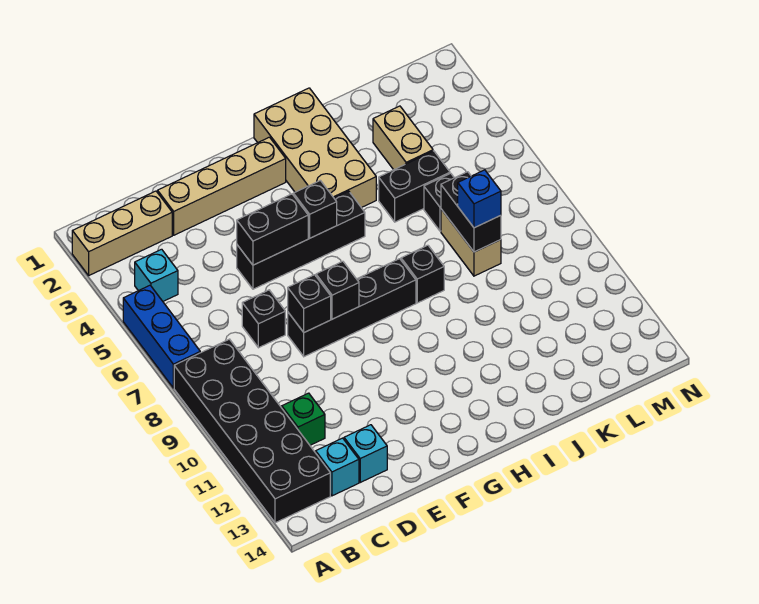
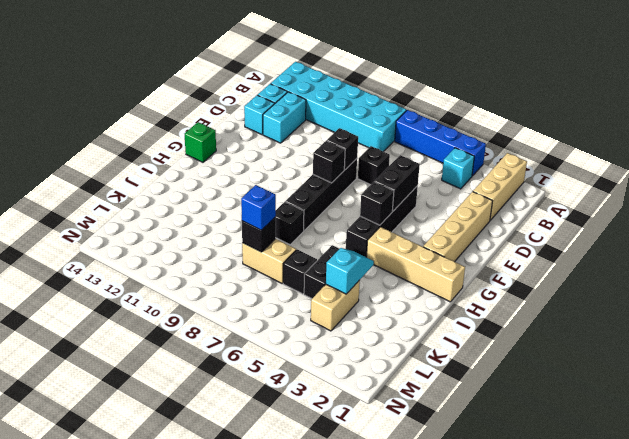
blue 1x3 brick [123,285,200,388] -> blue 1x4 brick [395,110,486,176]
black 2x6 brick [174,339,330,523] -> cyan 2x6 brick [271,62,407,152]
green 1x1 brick [282,393,325,445] -> green 1x1 brick moved to [185,122,216,162]
none -> cyan 1x2 brick [263,92,306,143]
tan 2x4 brick [254,88,376,208] -> tan 1x4 brick [367,227,465,302]
none -> cyan 1x2 slope [326,248,374,294]
tan 1x2 brick [373,106,433,170] -> tan 1x2 brick turned to [311,280,360,331]
black 1x2 brick [441,172,501,252] -> black 1x1 brick [242,217,276,252]

